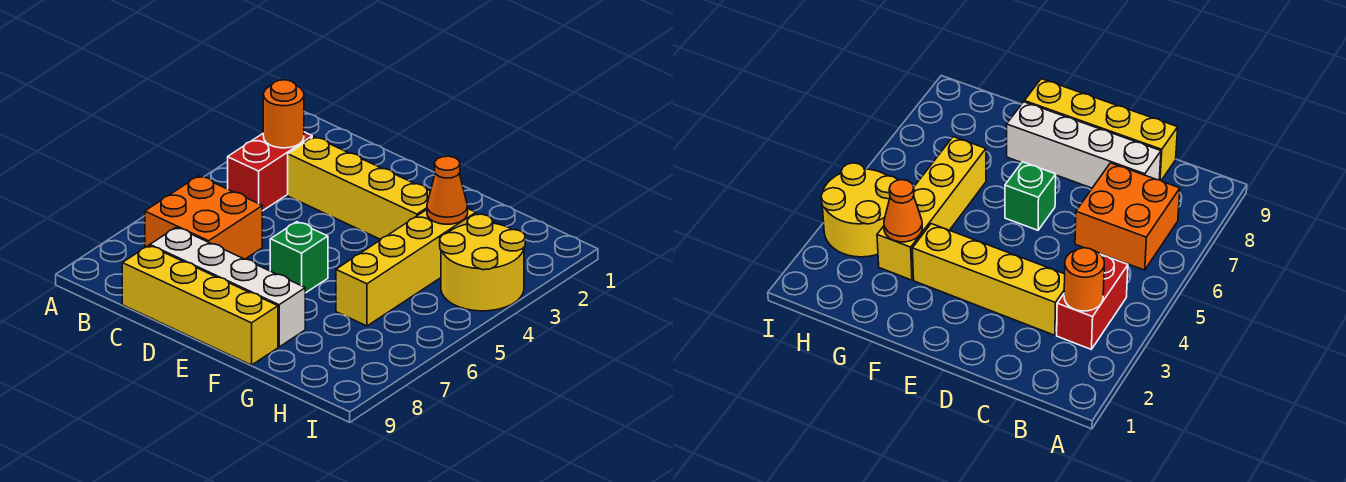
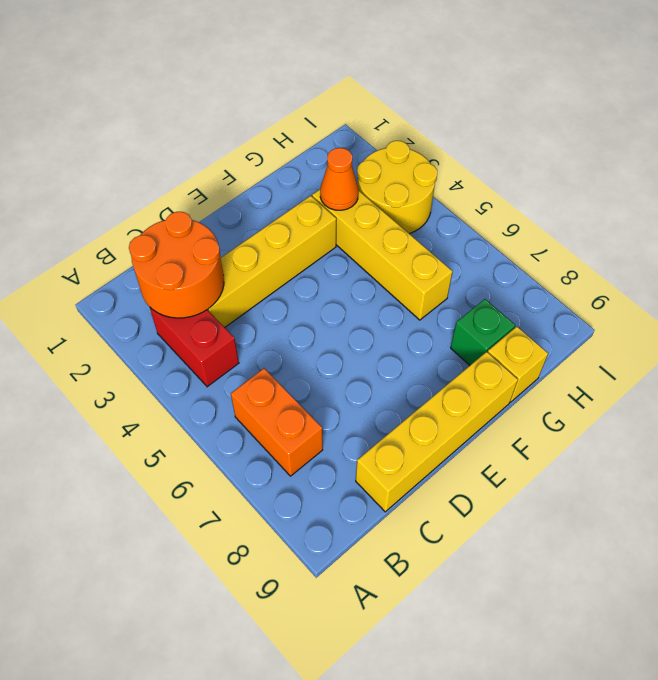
orange 1x1 round brick [263,80,304,148] -> orange 2x2 round brick [129,212,224,318]
orange 2x2 brick [145,176,262,259] -> orange 1x2 brick [231,368,323,476]
white 1x4 brick [150,227,305,347] -> none
green 1x1 brick [270,222,328,293] -> green 1x1 brick moved to [451,299,515,365]
none -> yellow 1x1 brick [488,327,548,402]

